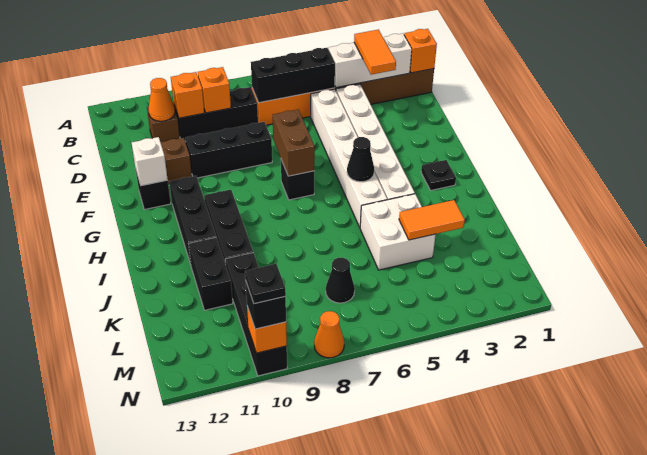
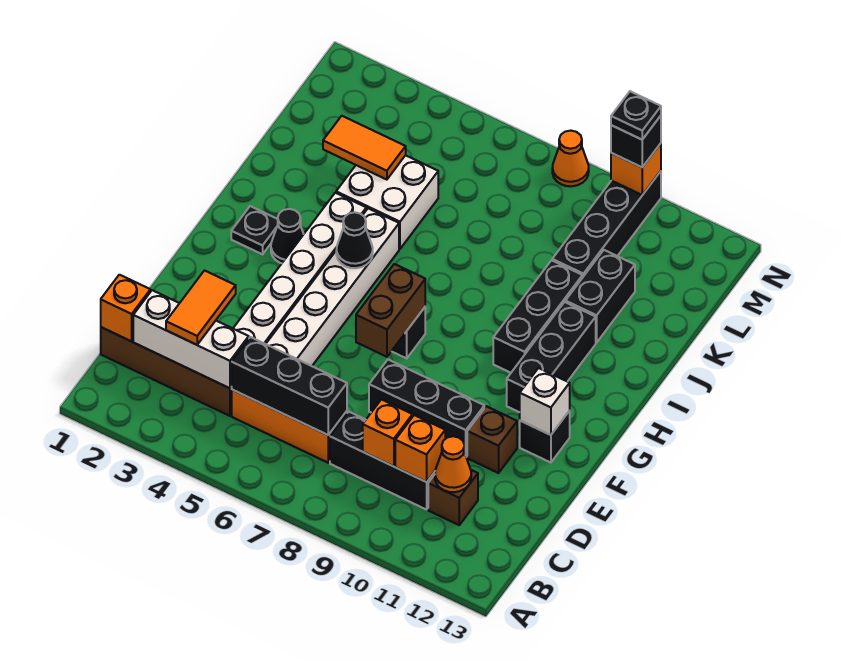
black 1x1 cone [326,258,355,303] -> black 1x1 cone moved to [271,209,304,263]

